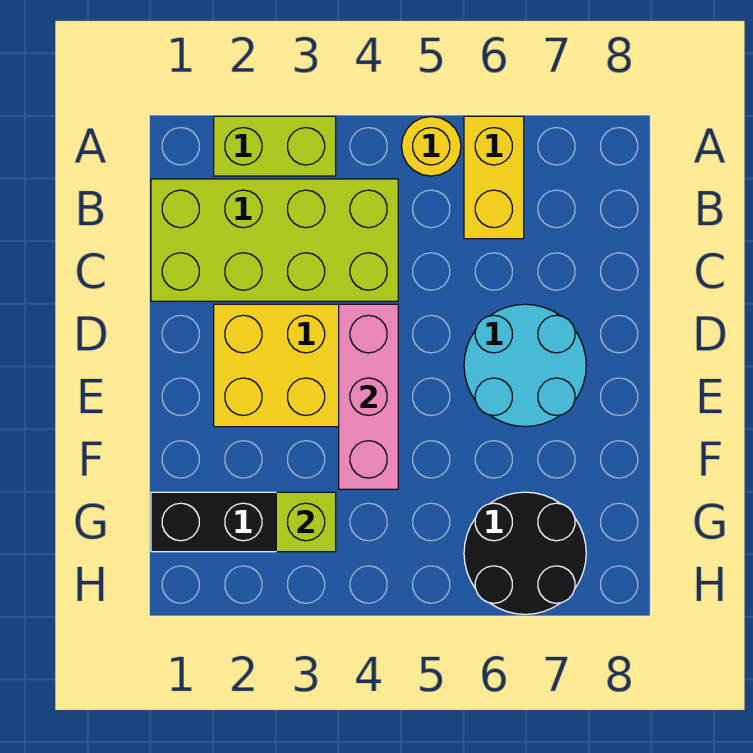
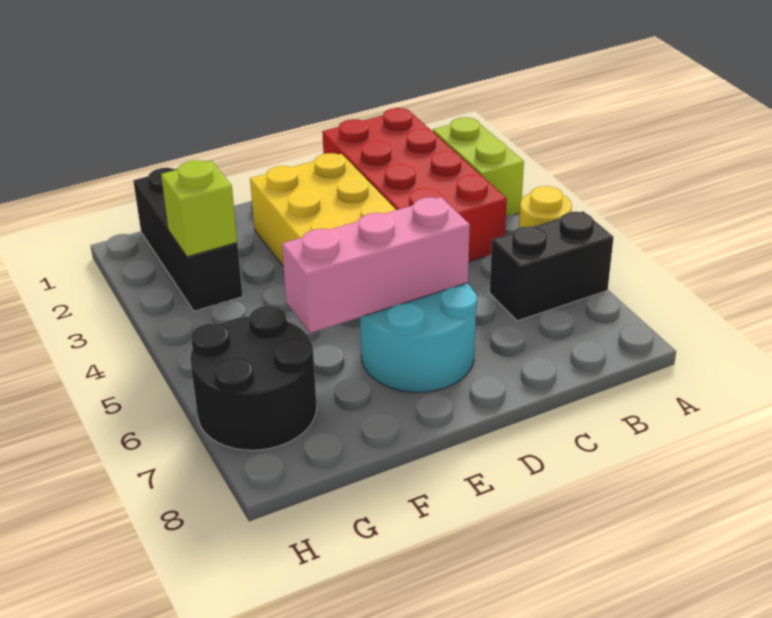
yellow 1x2 brick [464,116,524,239] -> black 1x2 brick [490,211,614,321]
lime 2x4 brick [151,179,398,301] -> red 2x4 brick [322,108,507,262]
pink 1x3 brick [339,304,398,489] -> pink 1x3 brick moved to [282,197,470,333]

